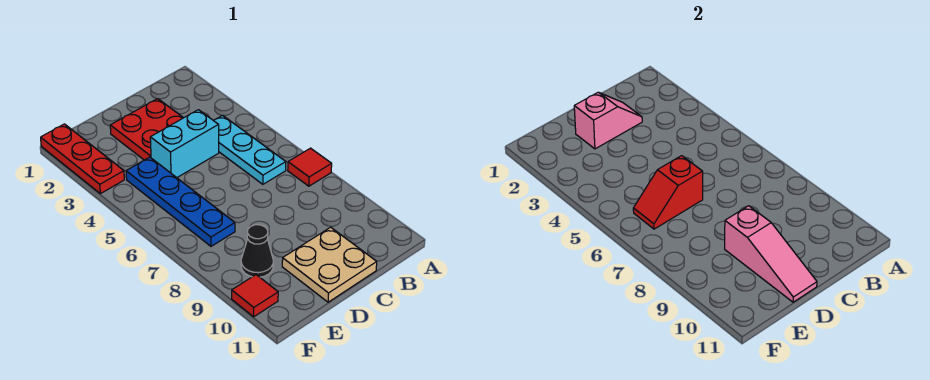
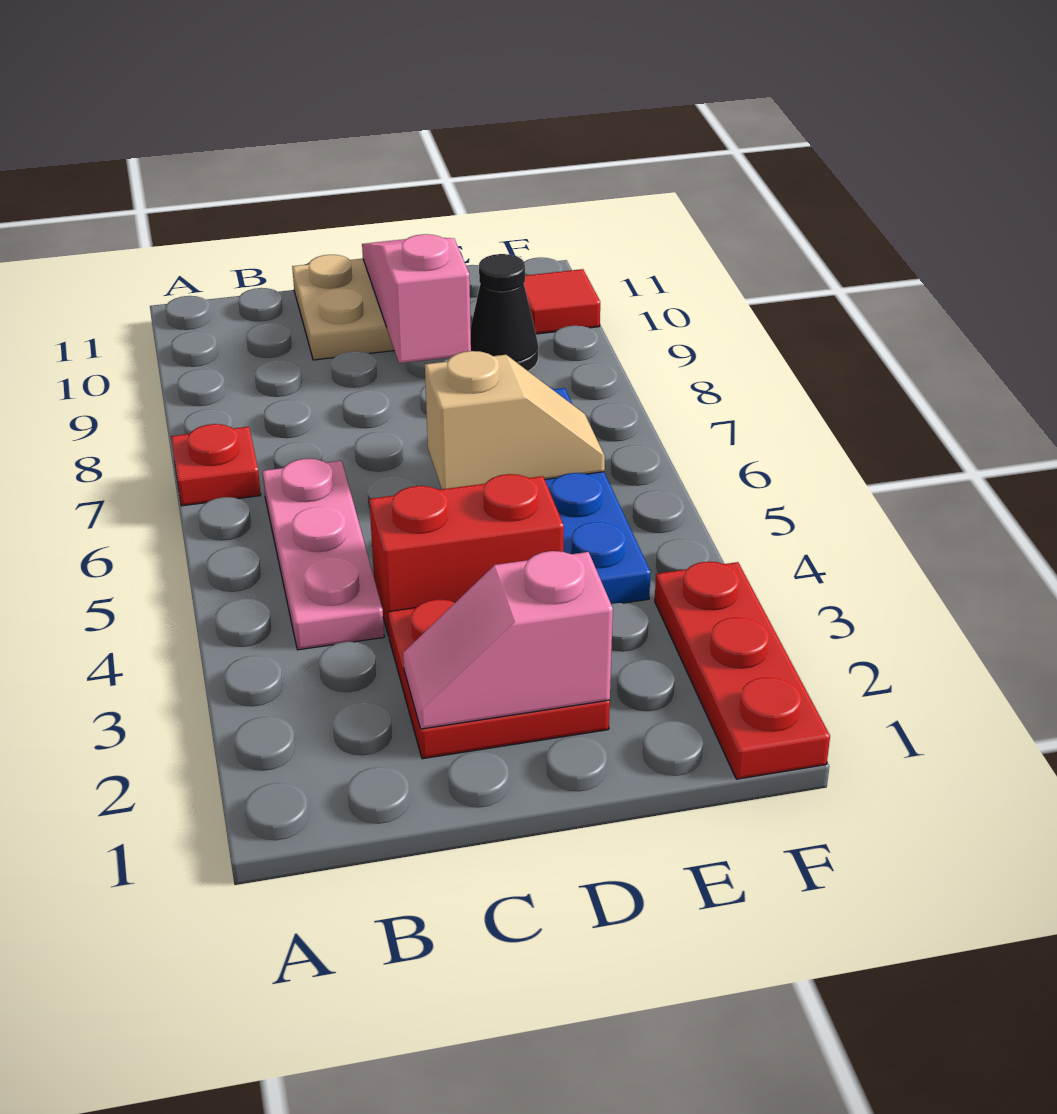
red 1x1 tile [288,148,332,186] -> red 1x1 plate [171,424,261,506]
cyan 1x3 plate [214,115,286,184] -> pink 1x3 plate [263,459,384,650]
cyan 1x2 brick [150,110,219,178] -> red 1x2 brick [369,474,564,636]
red 1x2 slope [633,156,703,229] -> tan 1x2 slope [425,351,605,489]

